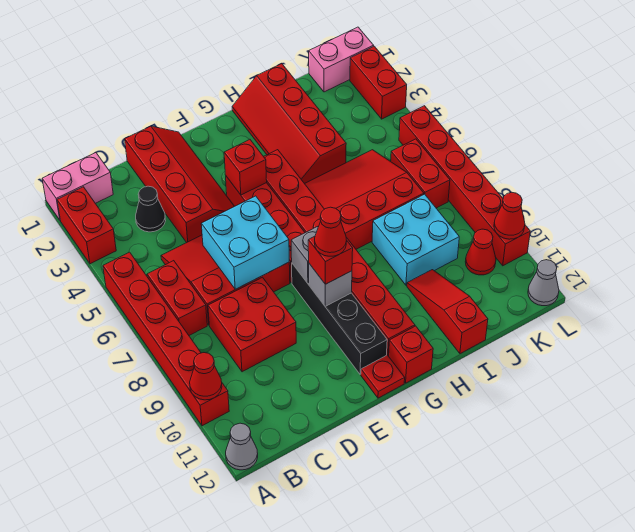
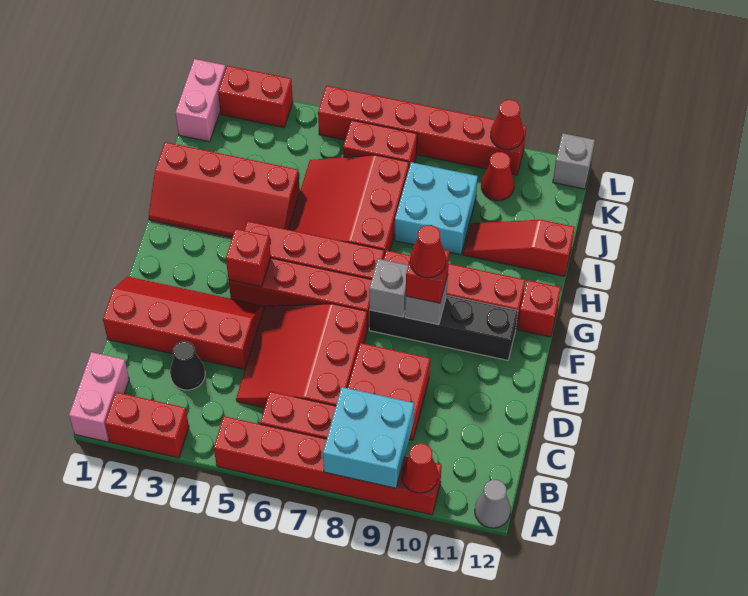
cyan 2x2 brick [201,196,289,289] -> cyan 2x2 brick moved to [323,387,414,488]
red 1x1 plate [361,355,405,398] -> none
grey 1x1 cone [528,260,559,306] -> grey 1x1 brick [553,133,595,189]

